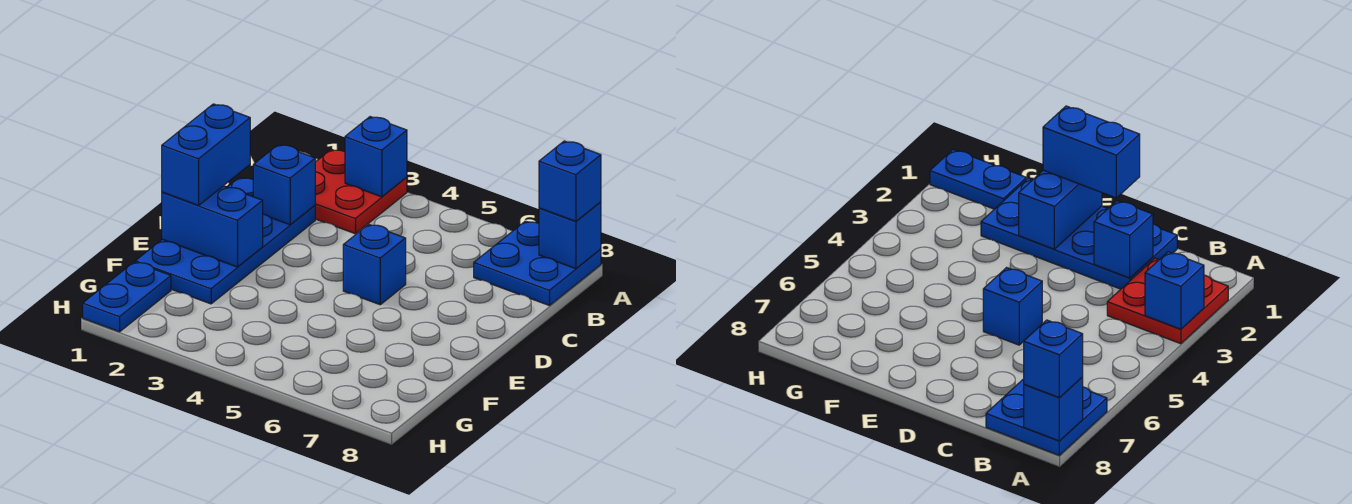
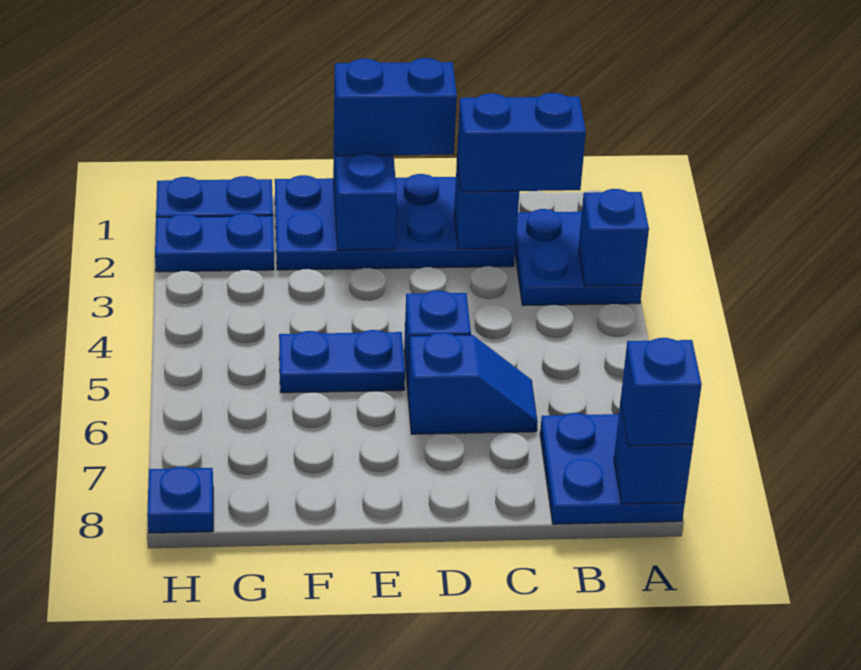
red 2x2 plate [315,149,407,234] -> blue 2x2 plate [515,209,642,306]
none -> blue 1x2 brick [457,93,586,192]
none -> blue 1x2 slope [408,333,538,434]
none -> blue 1x2 plate [279,330,405,393]
none -> blue 1x2 plate [155,213,274,272]
none -> blue 1x1 plate [147,467,213,533]

